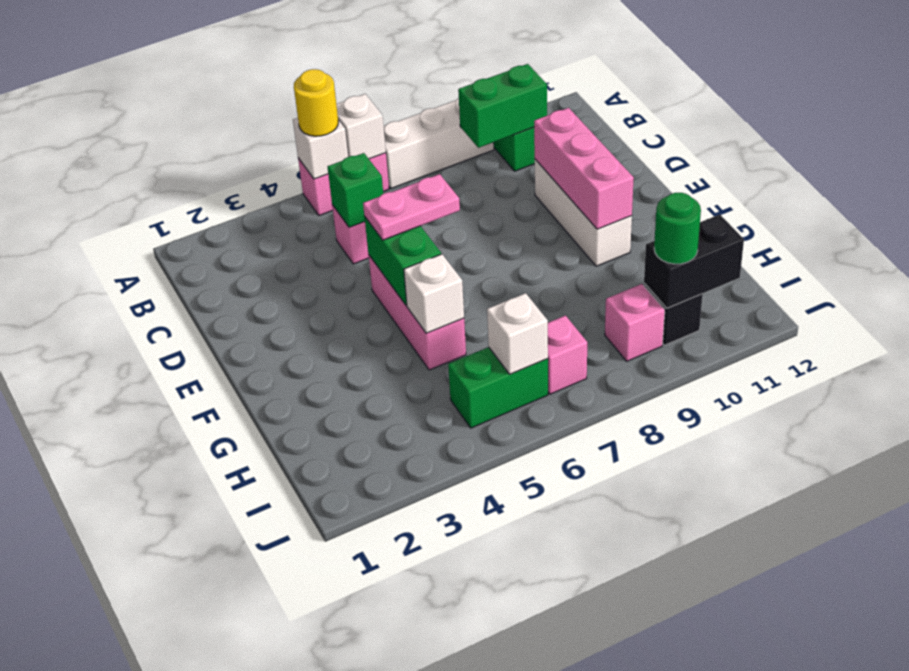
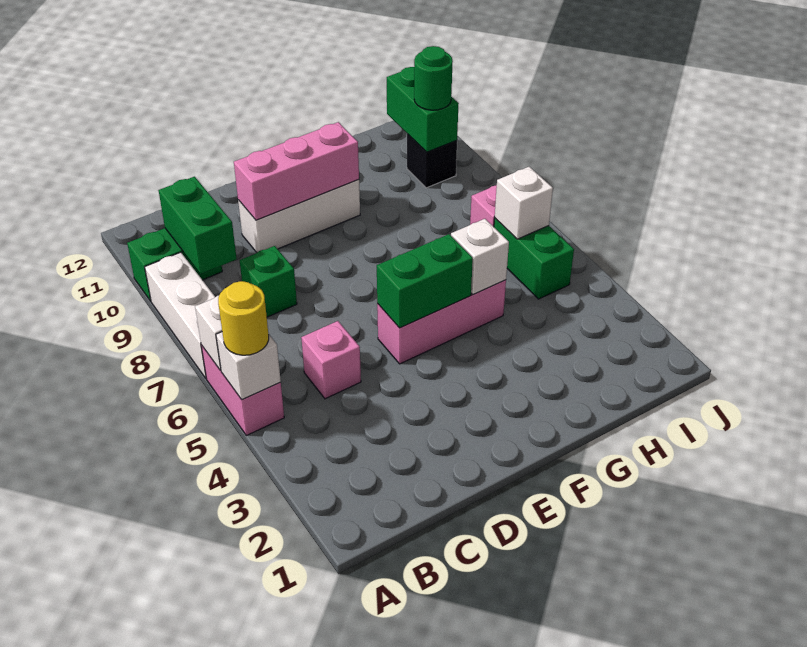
green 1x1 brick [328,153,383,227] -> green 1x1 brick moved to [240,246,297,317]
pink 1x2 plate [363,174,460,240] -> none
pink 1x1 brick [605,284,665,361] -> none
black 1x2 brick [644,214,744,308] -> green 1x2 brick [387,67,459,152]

